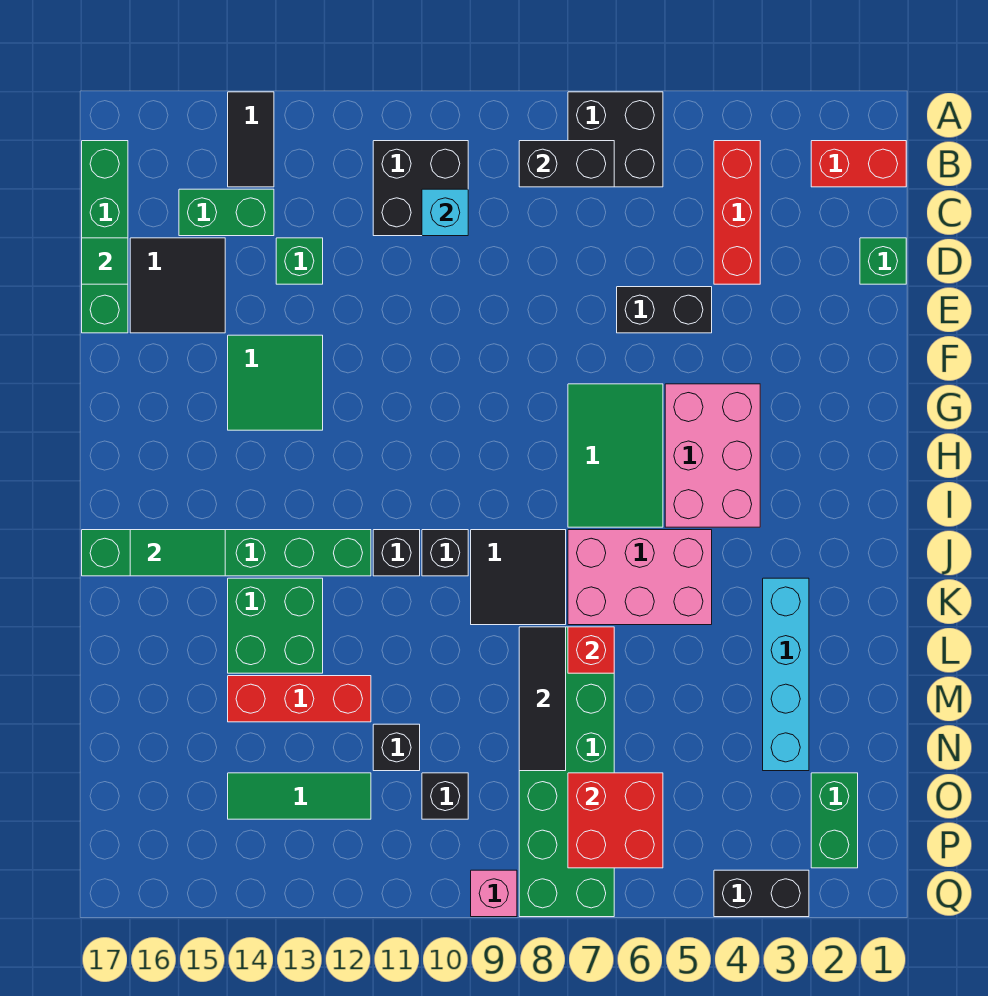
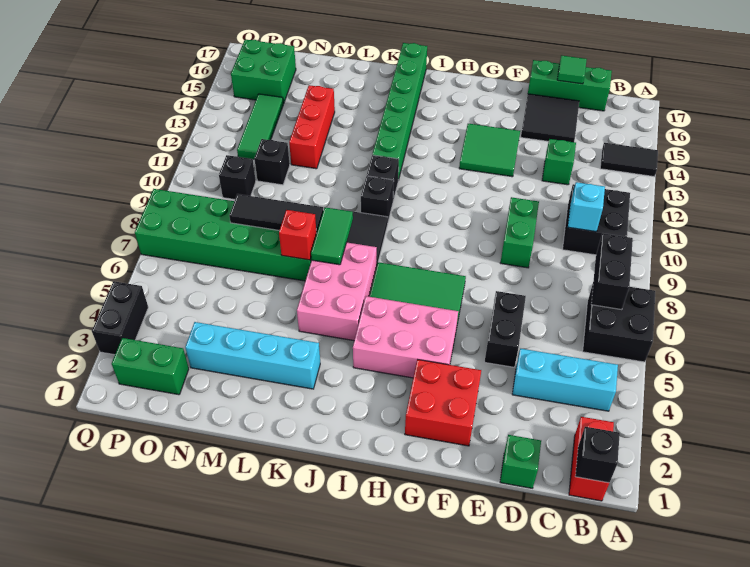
none -> black 1x1 brick [575,427,620,483]
red 1x3 brick [714,141,760,284] -> cyan 1x3 brick [512,348,618,411]
green 1x4 brick [82,141,128,333] -> green 1x3 brick [528,60,612,111]
green 1x2 brick [179,189,274,236] -> green 1x2 brick moved to [500,197,539,268]
green 1x2 tile [130,530,225,576] -> green 1x2 tile moved to [311,207,353,265]
green 2x2 brick [228,578,323,673] -> green 2x2 brick moved to [231,40,296,104]
red 2x2 brick [568,773,663,868] -> red 2x2 brick moved to [405,360,481,446]
pink 1x1 brick [471,870,517,917] -> none

